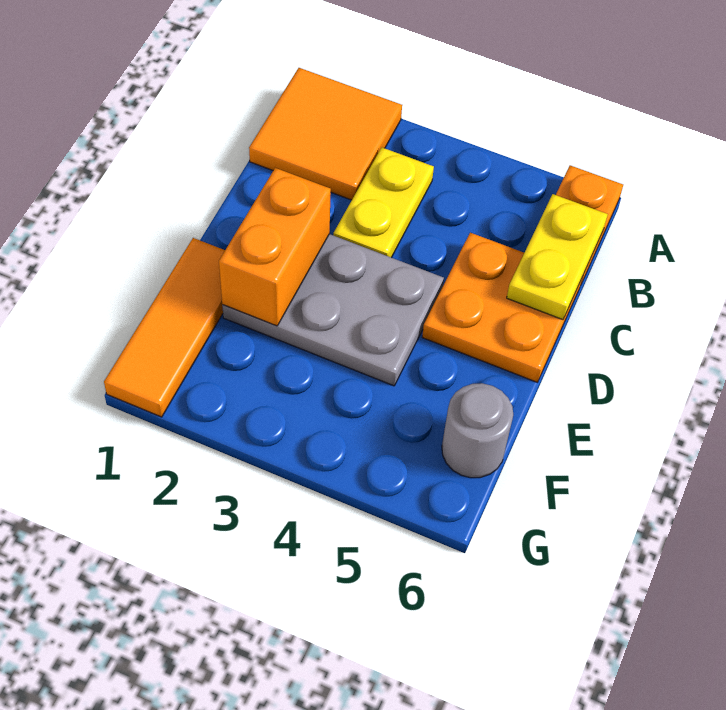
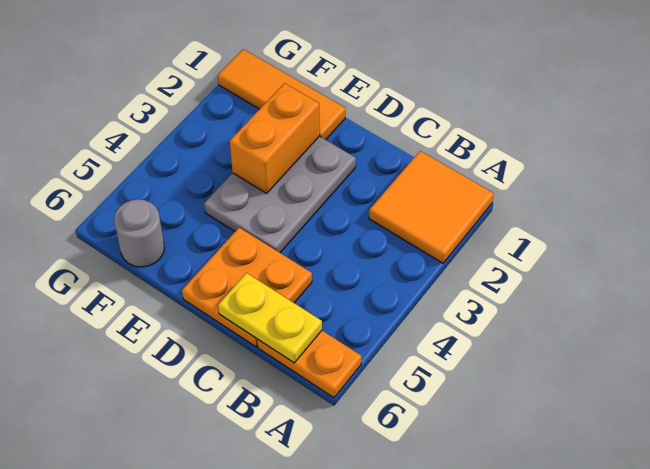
yellow 1x2 plate [333,148,434,258] -> none
orange 1x2 brick [219,168,331,326] -> orange 1x2 brick turned to [230,83,320,193]

